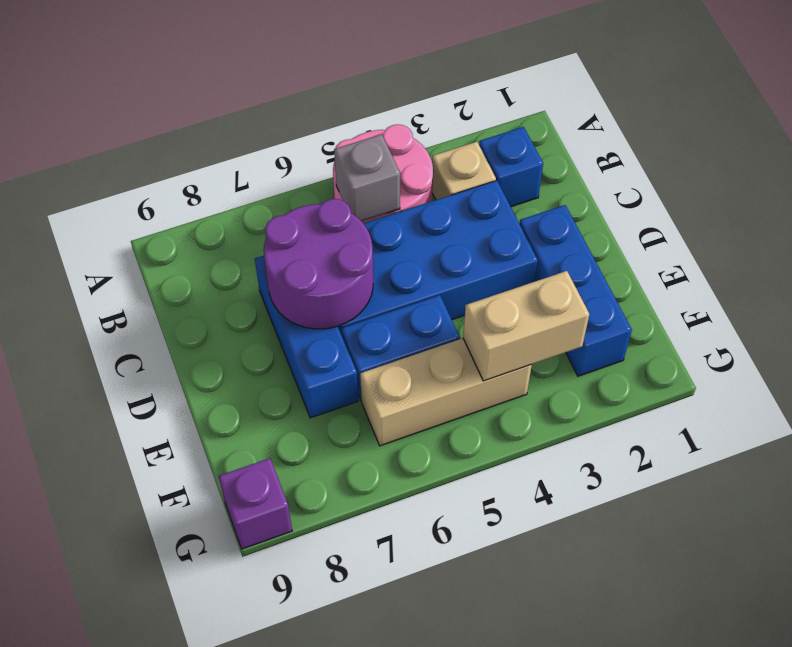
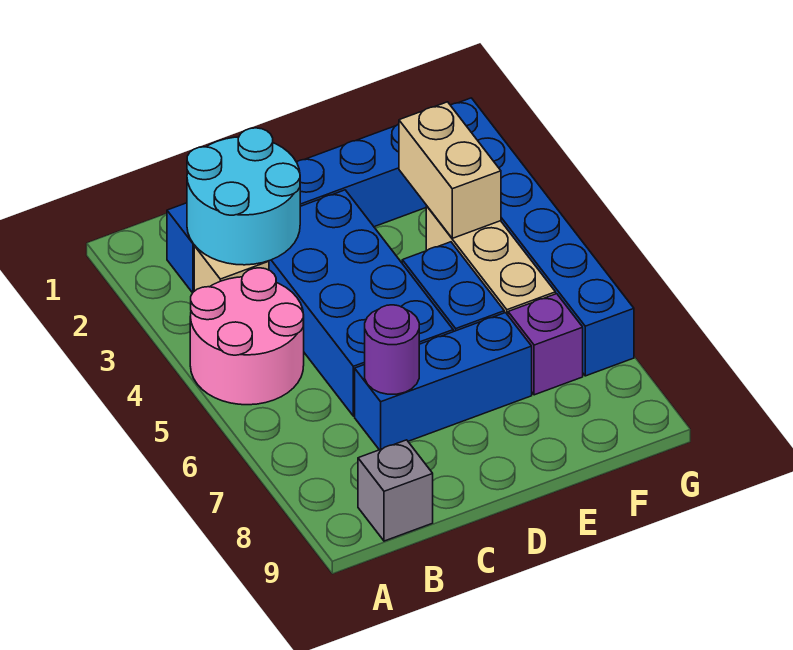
none -> cyan 2x2 round brick [187,128,300,265]
grey 1x1 brick [334,134,400,221] -> grey 1x1 brick moved to [358,440,433,541]
purple 2x2 round brick [264,199,373,329] -> purple 1x1 round brick [365,305,419,394]
none -> blue 1x6 brick [451,98,634,376]
purple 1x1 brick [218,458,292,549] -> purple 1x1 brick moved to [508,294,583,395]

